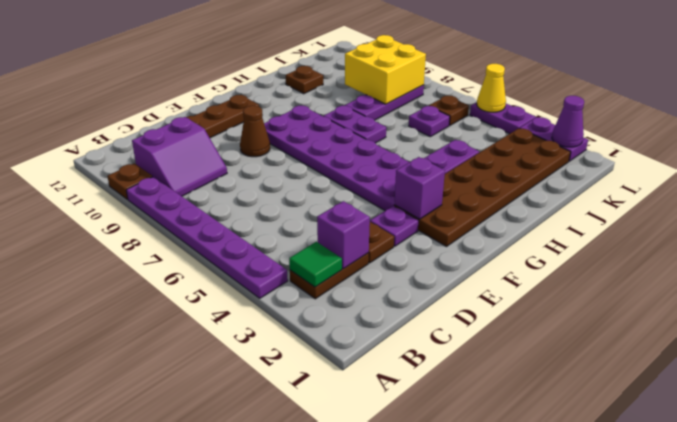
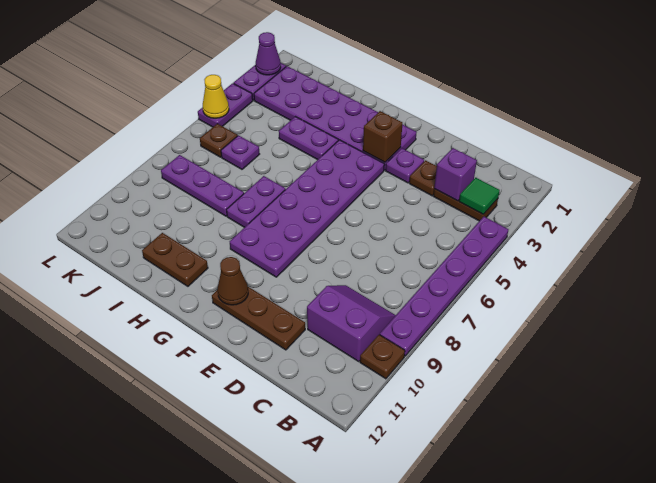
brown 1x1 cone [240,106,270,157] -> brown 1x1 cone moved to [218,257,248,305]
brown 2x6 plate [394,128,570,247] -> purple 2x6 plate [254,66,417,170]
purple 1x1 brick [394,157,445,219] -> brown 1x1 brick [363,111,402,162]
brown 1x1 plate [285,66,323,94] -> brown 1x2 plate [142,233,208,286]
yellow 2x2 brick [345,35,426,104] -> none

